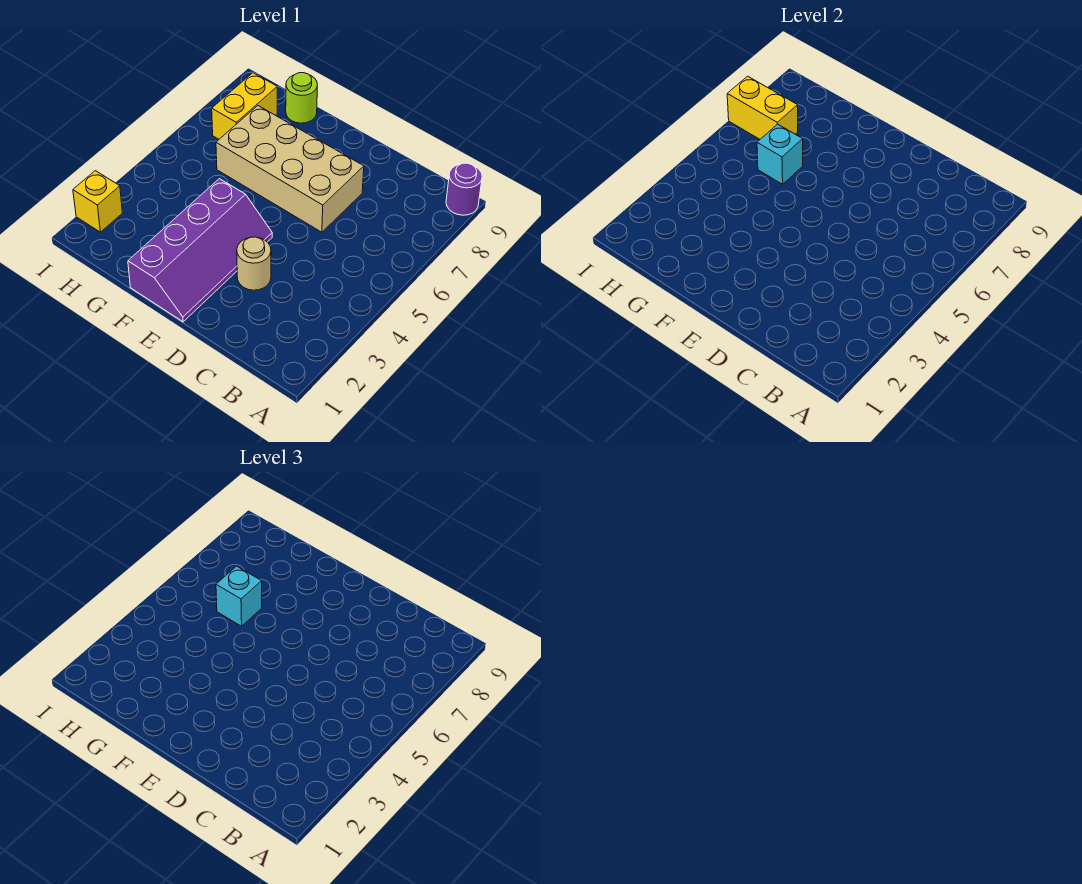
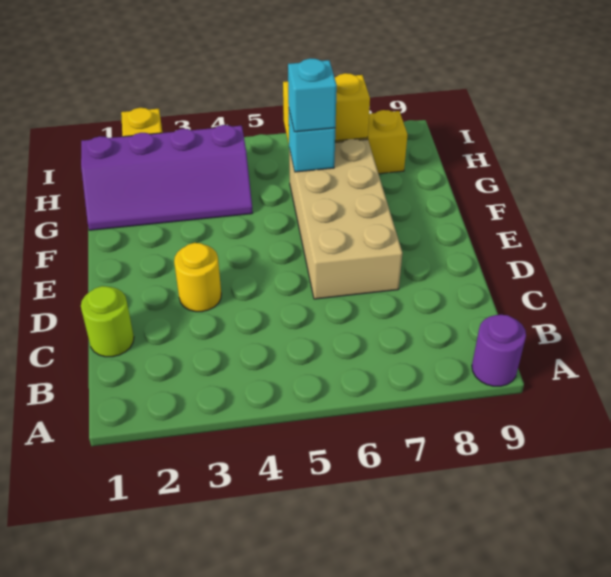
tan 1x1 round brick [237,237,271,290] -> yellow 1x1 round brick [174,243,221,312]
purple 2x4 slope [128,179,272,322] -> purple 2x4 slope moved to [81,125,253,230]
lime 1x1 round brick [286,73,317,123] -> lime 1x1 round brick moved to [81,286,134,357]
yellow 1x2 brick [727,76,798,139] -> yellow 1x2 brick turned to [283,73,370,144]

